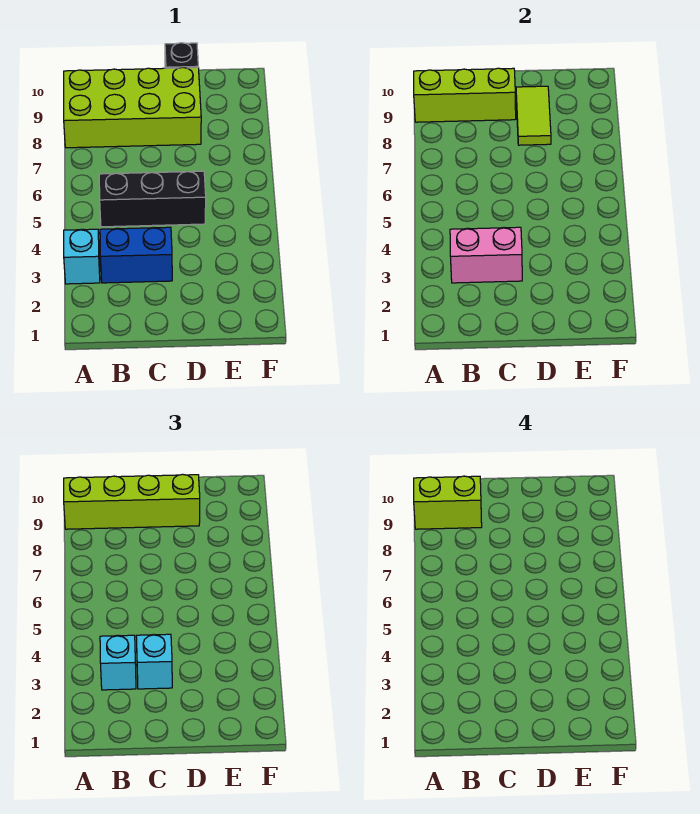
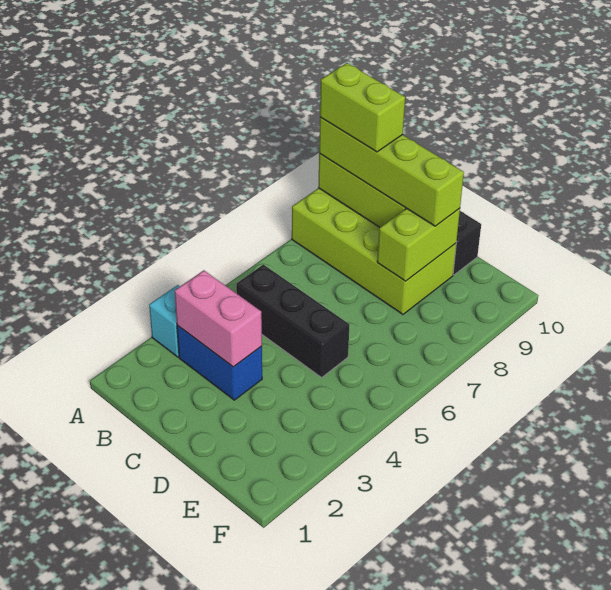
cyan 1x1 brick [100,635,136,690] -> none
cyan 1x1 brick [136,634,172,689] -> none
lime 1x2 tile [516,86,551,145] -> lime 1x2 brick [377,208,460,281]

